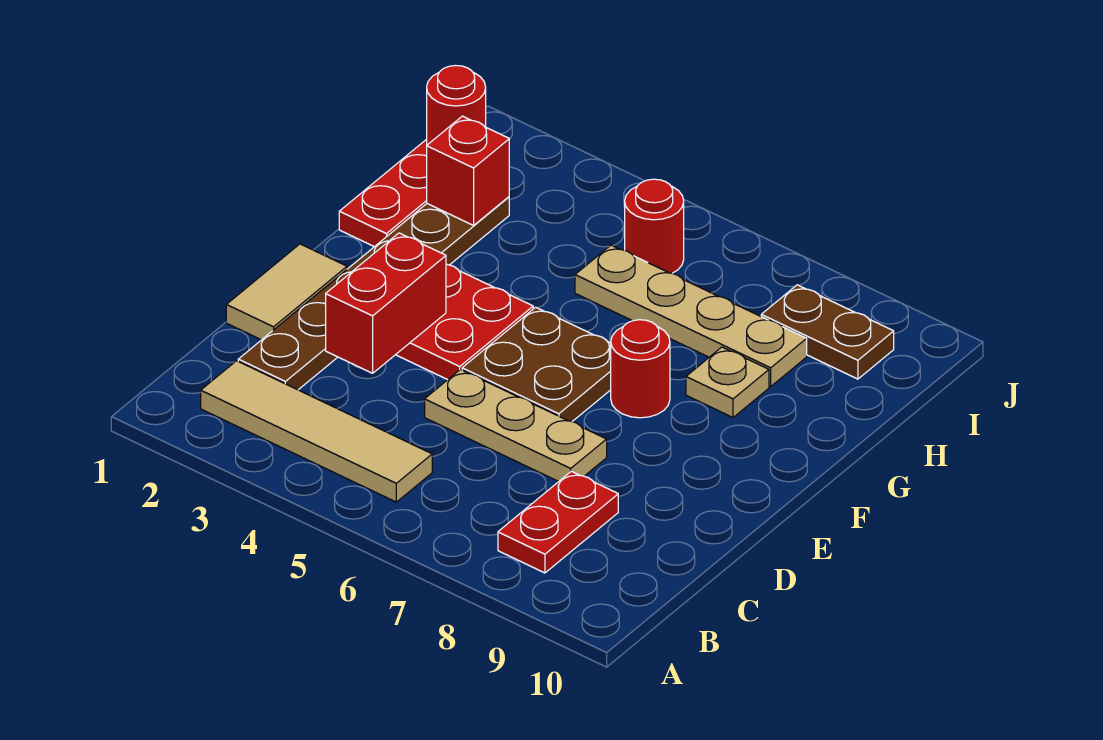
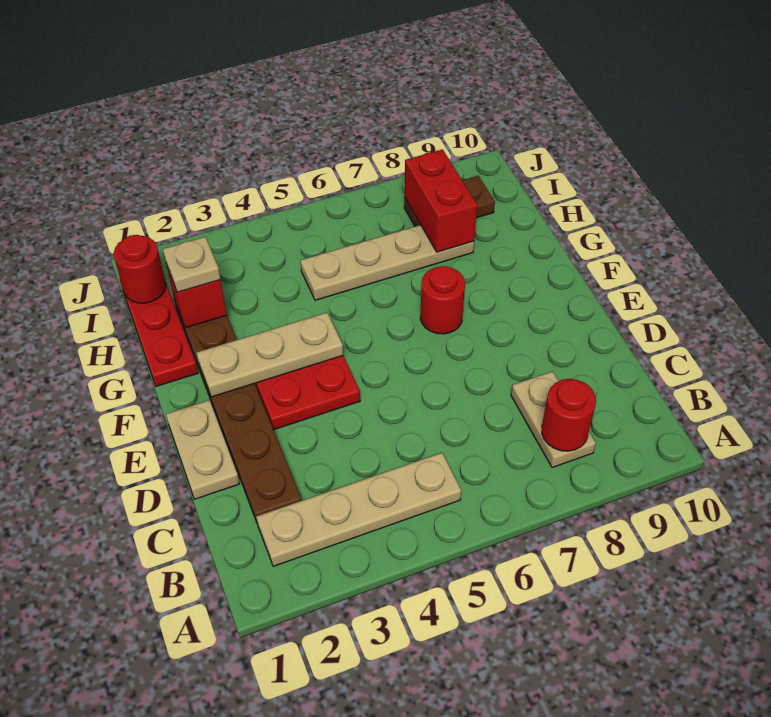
tan 1x4 tile [201,361,432,502] -> tan 1x4 plate [256,453,461,566]
red 1x2 plate [498,471,618,573] -> tan 1x2 plate [511,371,596,468]
tan 1x2 tile [226,244,347,340] -> tan 1x2 plate [166,400,240,499]
red 1x2 brick [326,233,446,373] -> red 1x2 brick moved to [405,149,477,252]
tan 1x3 plate [425,369,607,482] -> tan 1x3 plate moved to [196,313,343,397]
brown 2x2 plate [462,307,611,421] -> none
tan 1x1 plate [686,347,769,418] -> tan 1x1 plate moved to [163,237,221,292]
red 1x1 round brick [625,179,684,273] -> red 1x1 round brick moved to [542,379,596,451]

